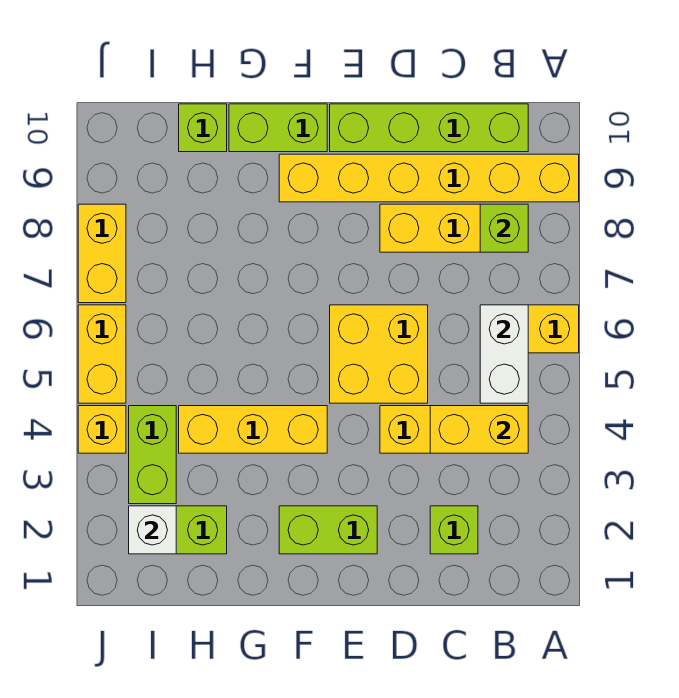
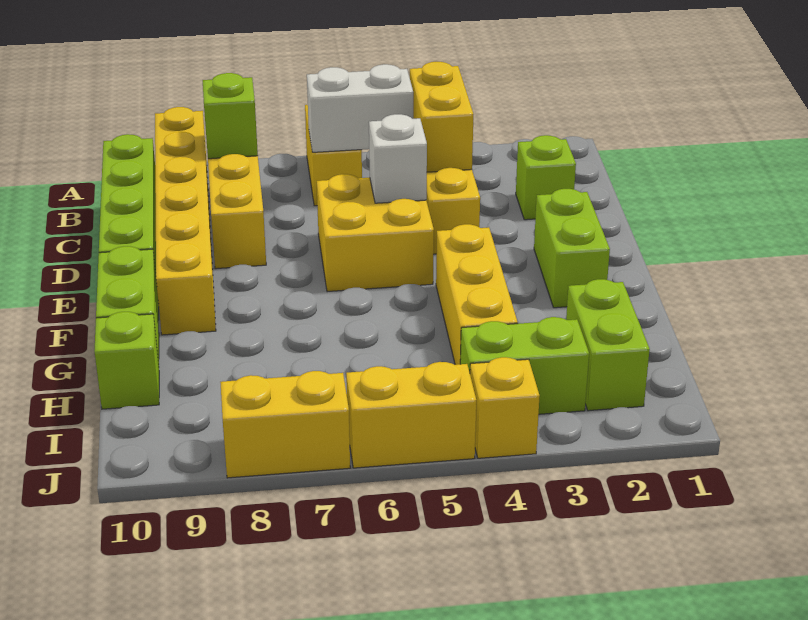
white 1x1 brick [129,506,176,554] -> white 1x1 brick moved to [369,114,427,203]

